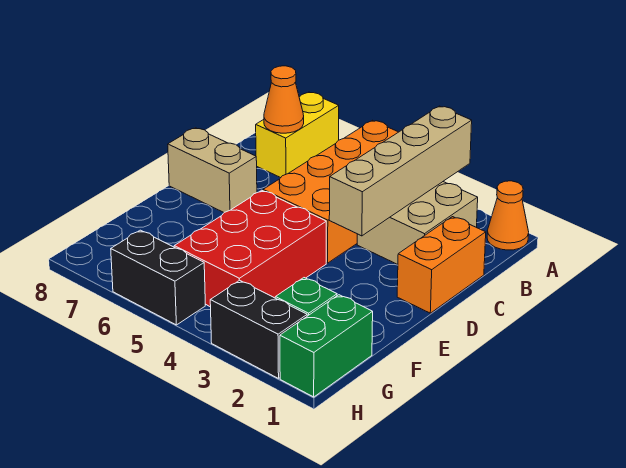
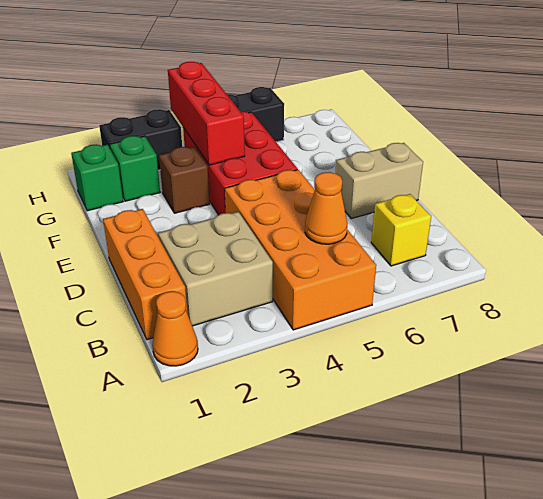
tan 1x4 brick [329,106,472,236] -> none
yellow 1x2 brick [256,92,339,178] -> yellow 1x1 brick [371,194,431,266]
orange 1x1 cone [264,66,304,133] -> orange 1x1 cone moved to [305,172,347,244]
orange 1x2 brick [397,217,486,313] -> orange 1x3 brick [103,209,187,340]
none -> brown 1x1 brick [159,147,210,213]
none -> red 1x3 brick [168,62,245,165]
green 1x2 brick [280,295,373,397] -> green 1x1 brick [71,144,123,211]

